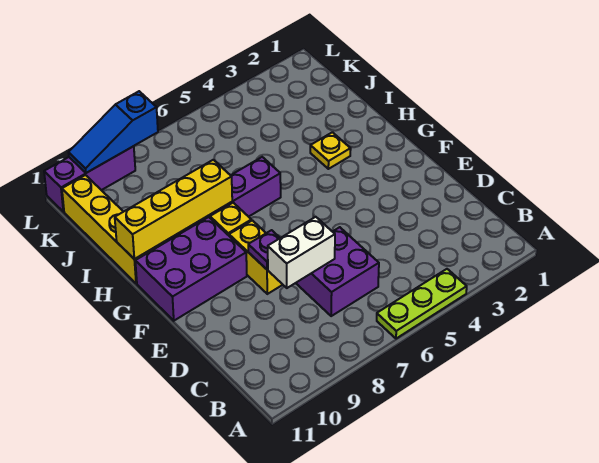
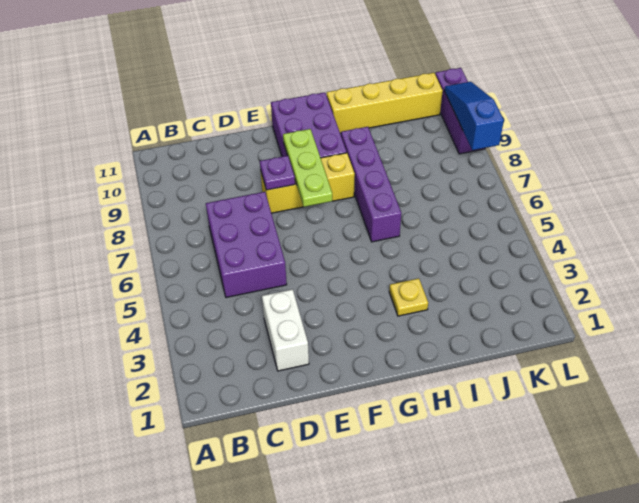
lime 1x3 plate [377,269,467,339] -> lime 1x3 plate moved to [283,129,332,207]
purple 2x2 brick [296,227,379,316] -> purple 2x3 brick [206,192,287,297]
white 1x2 brick [268,217,335,288] -> white 1x2 brick moved to [262,289,309,371]
yellow 1x4 brick [115,160,232,259] -> none

